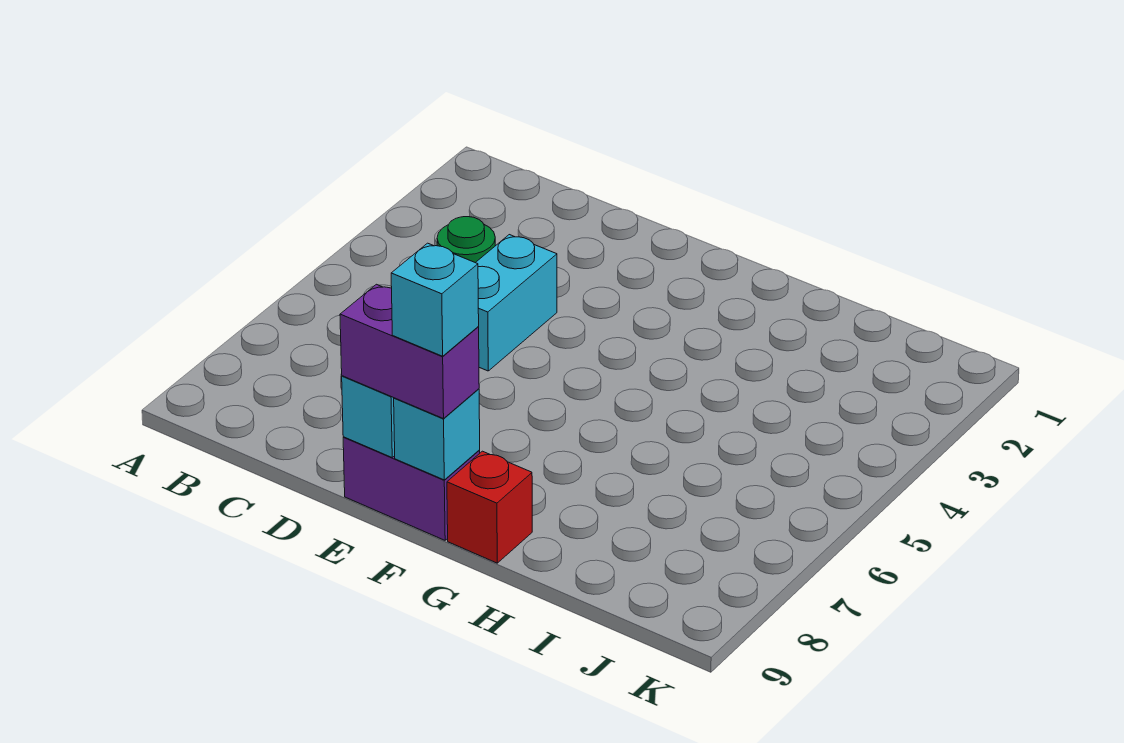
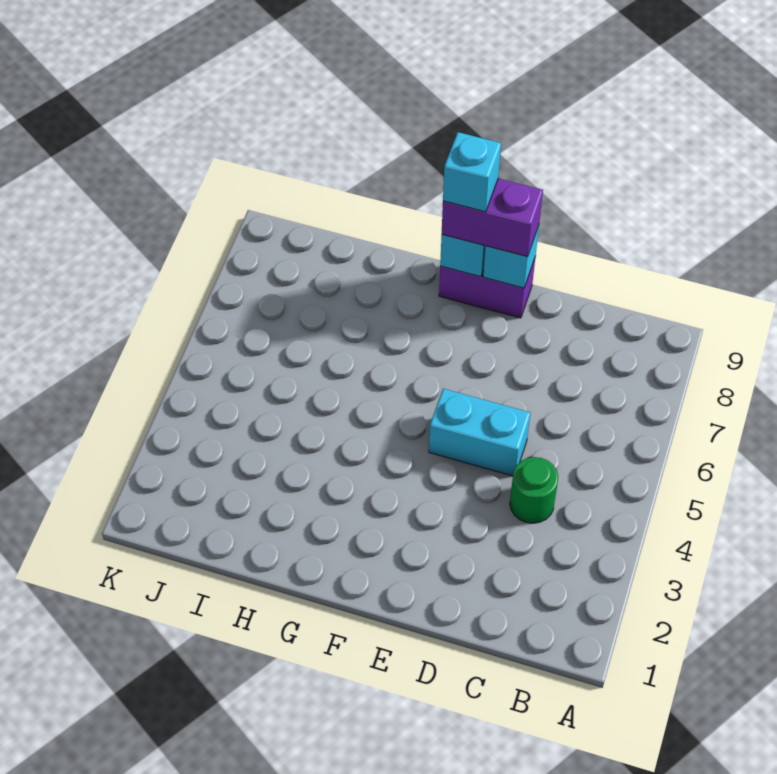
cyan 1x2 brick [476,235,557,371] -> cyan 1x2 brick turned to [429,389,530,476]
red 1x1 brick [447,451,532,563] -> none

